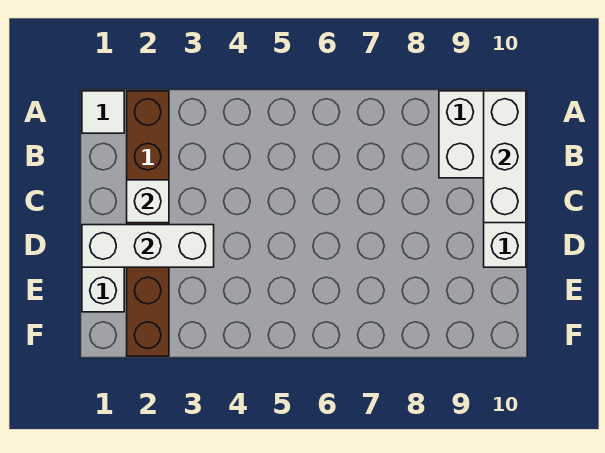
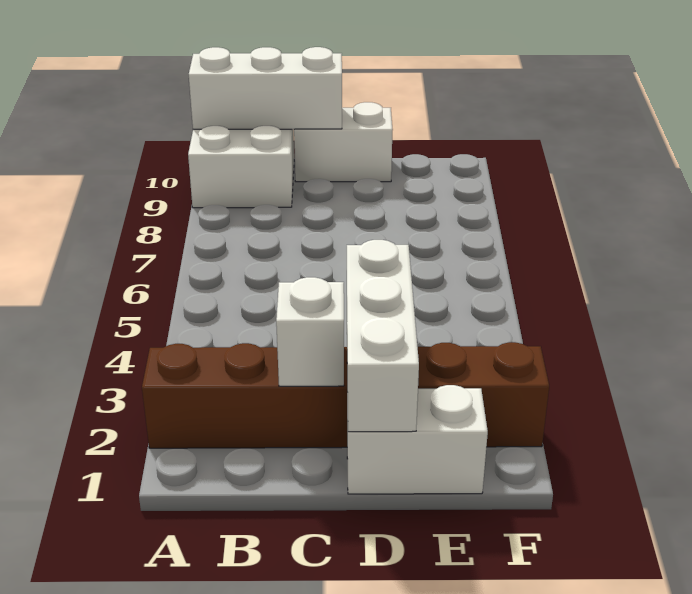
white 1x1 tile [82,91,124,133] -> none

